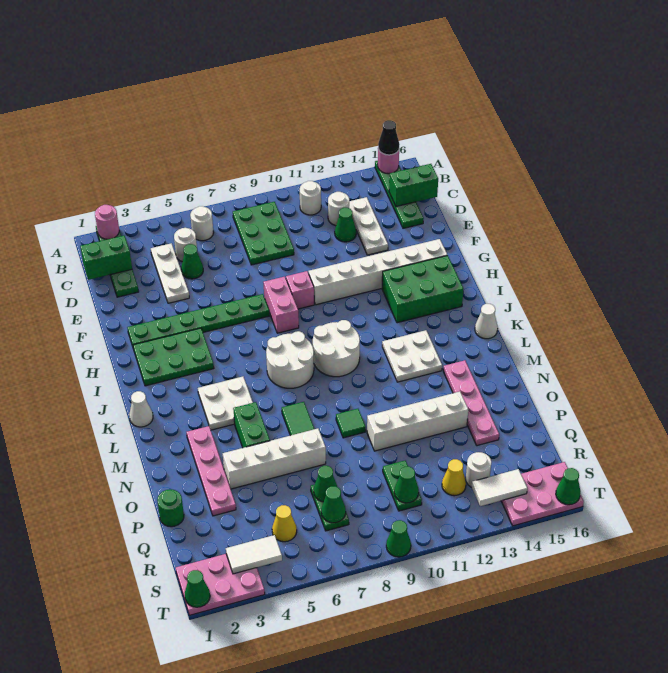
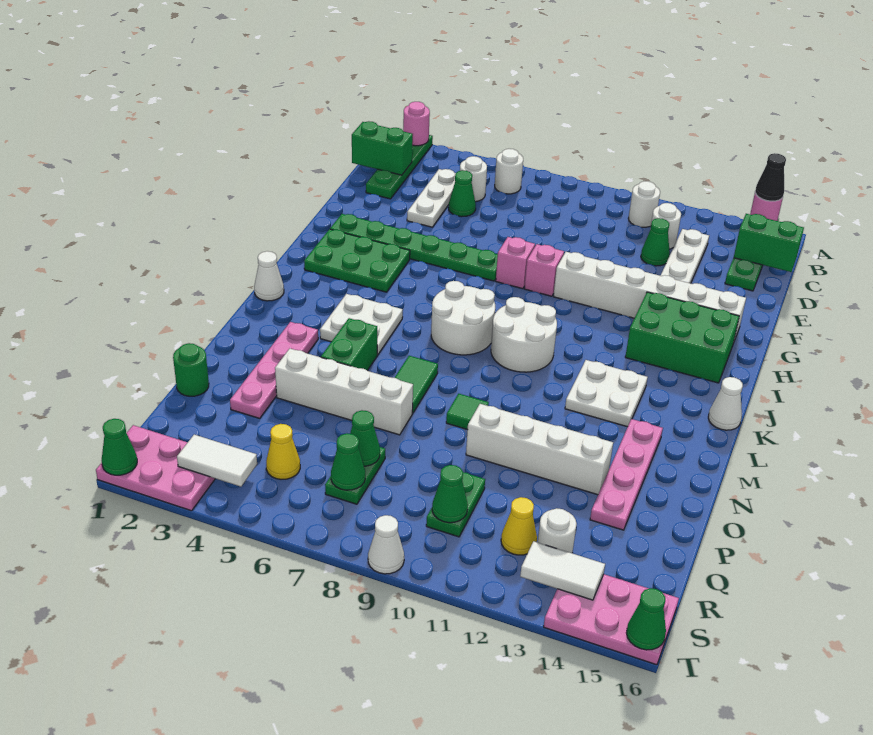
green 2x3 plate [233,202,294,265] -> none
pink 1x2 brick [263,277,299,333] -> pink 1x1 brick [496,237,535,289]
green 1x1 cone [386,520,411,557] -> white 1x1 cone [368,515,404,574]

